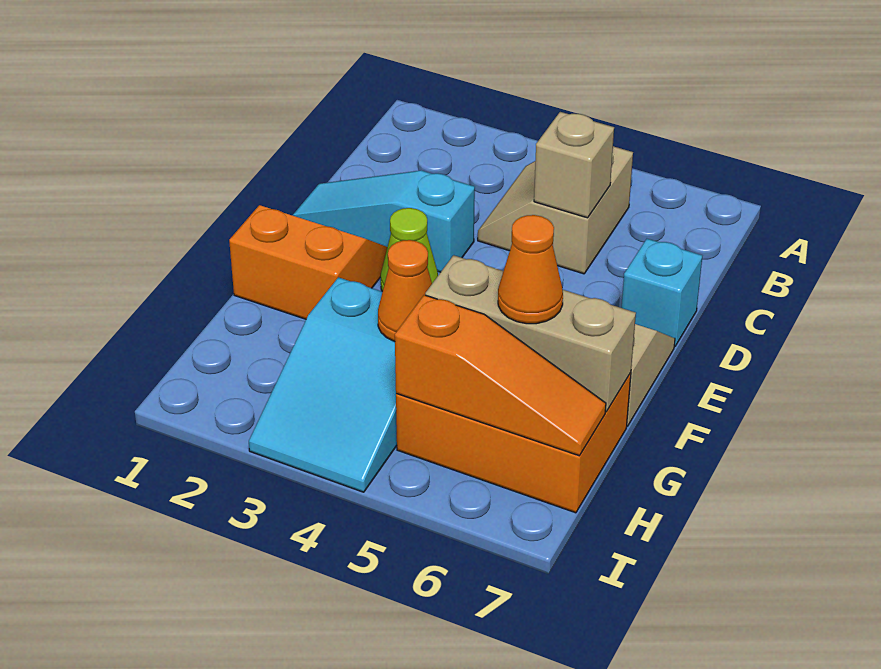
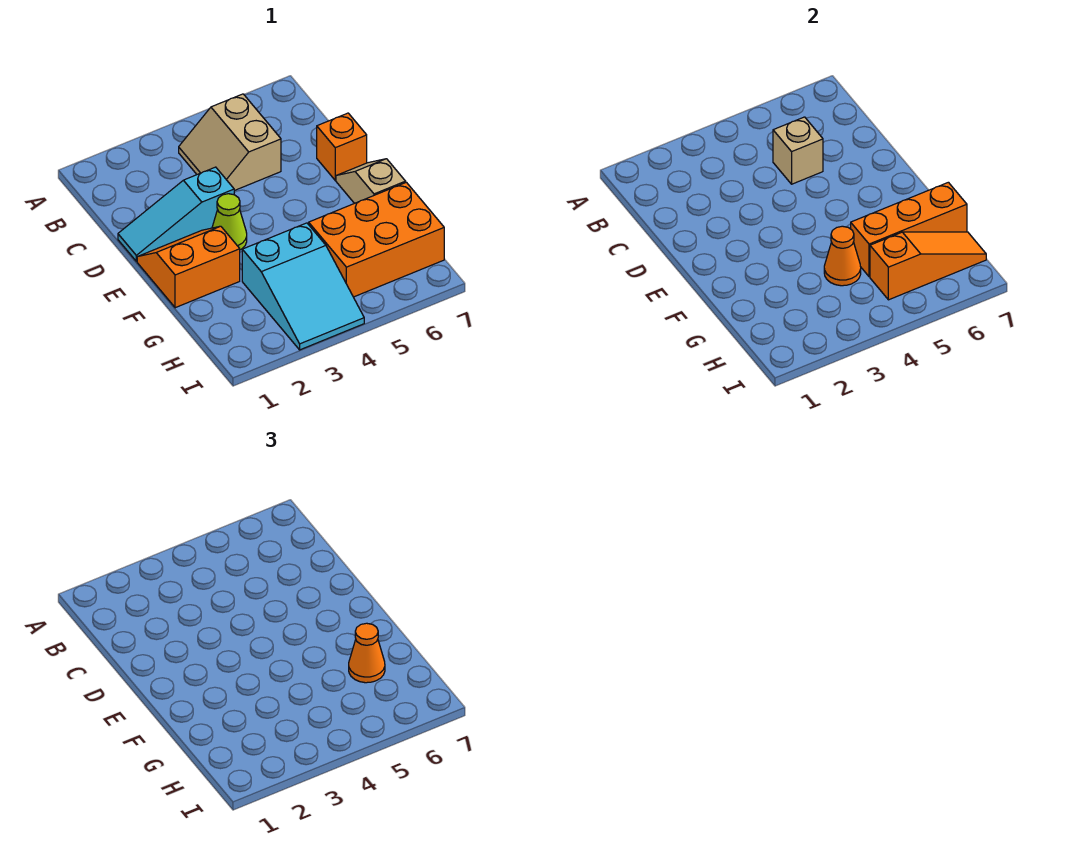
cyan 1x1 brick [622,239,702,347] -> orange 1x1 brick [317,113,367,180]
tan 1x3 brick [425,255,636,412] -> orange 1x3 brick [851,182,967,277]

